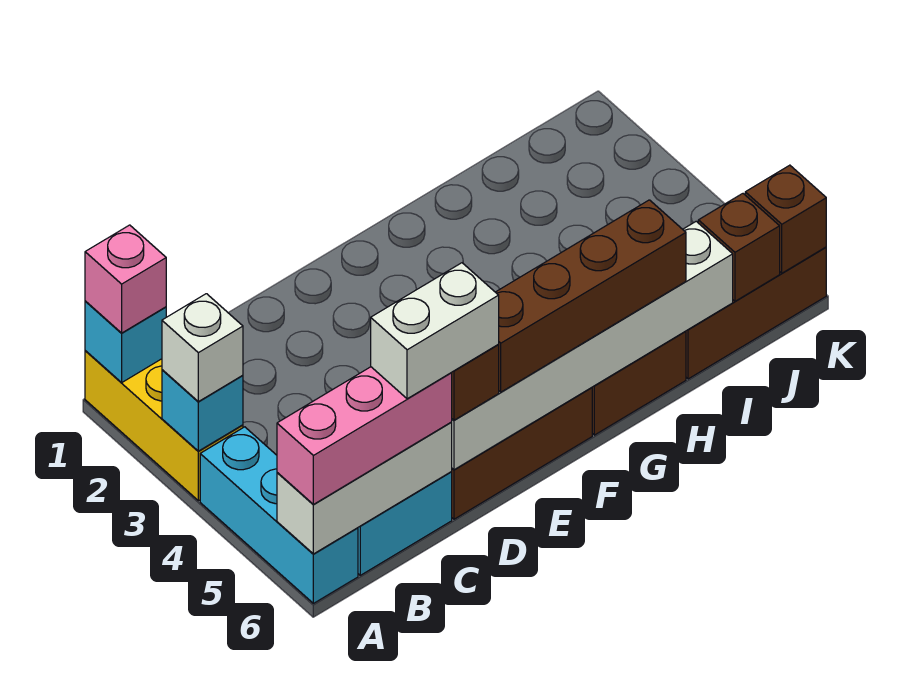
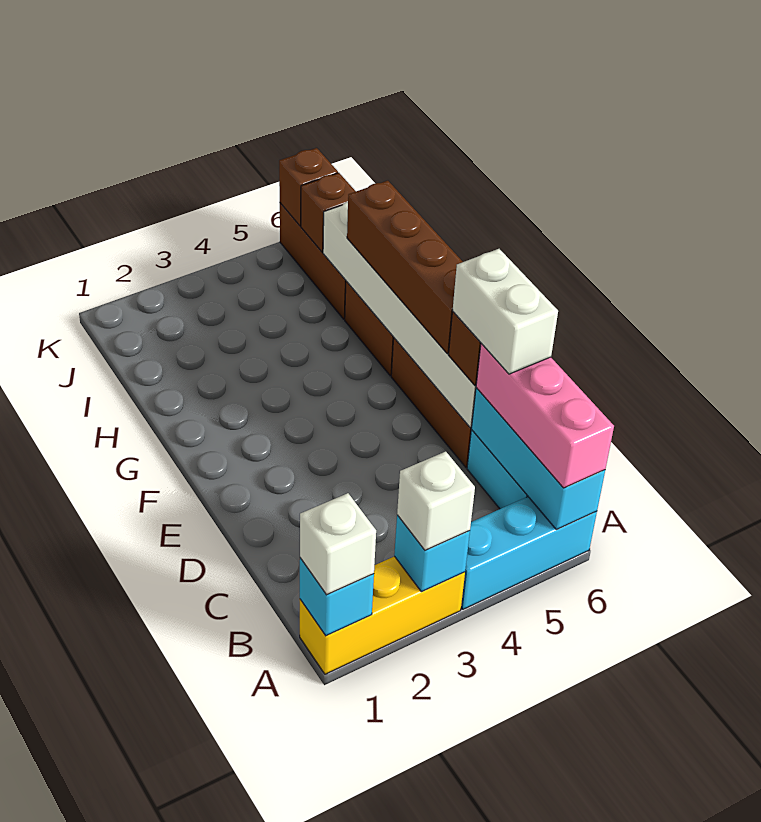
pink 1x1 brick [85,225,166,333] -> white 1x1 brick [300,493,376,595]
white 1x3 brick [277,422,452,554] -> cyan 1x3 brick [471,388,605,529]

